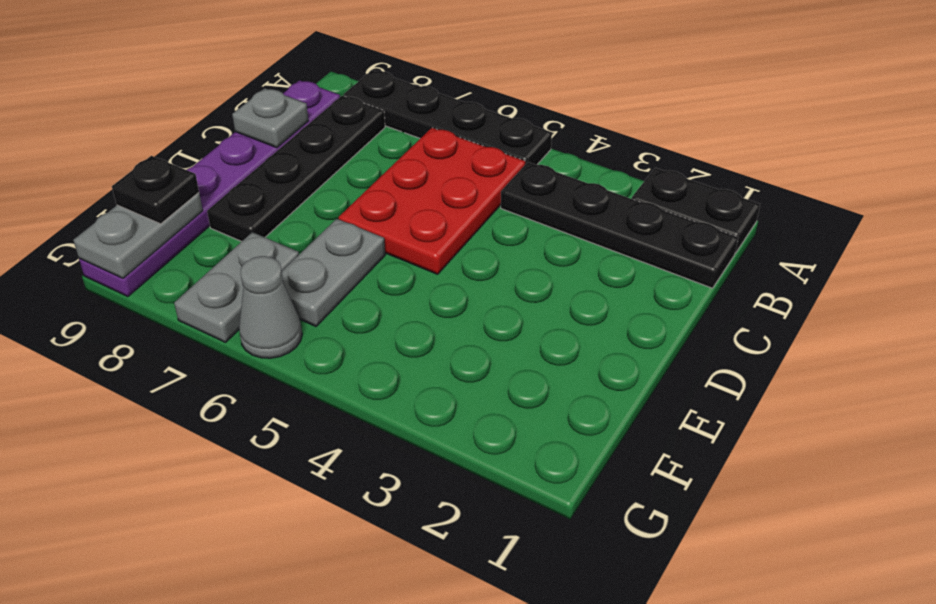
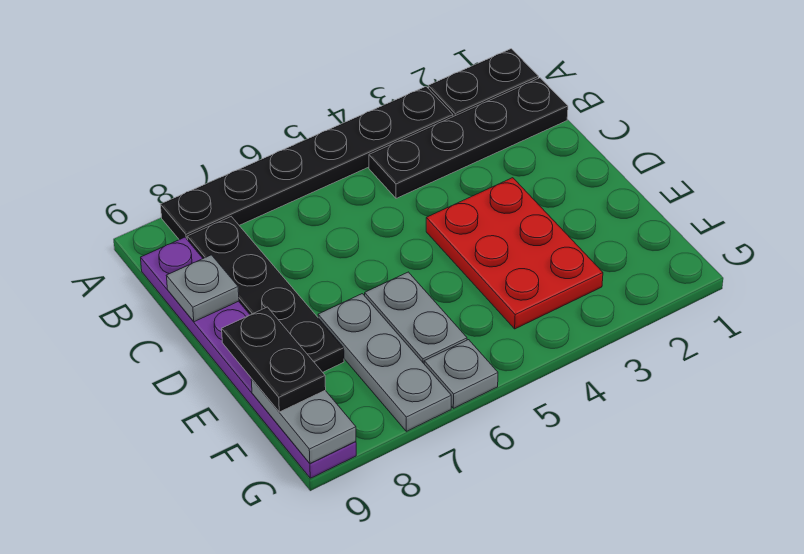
black 1x4 plate [344,70,552,165] -> black 1x6 plate [160,87,453,240]
red 2x3 plate [338,128,525,274] -> red 2x3 plate moved to [426,178,603,329]
grey 1x2 plate [174,232,299,342] -> grey 1x3 plate [318,294,451,431]
black 1x1 plate [112,156,199,224] -> black 1x2 plate [222,307,326,412]
grey 1x1 cone [239,256,302,358] -> grey 1x1 plate [424,340,498,408]

